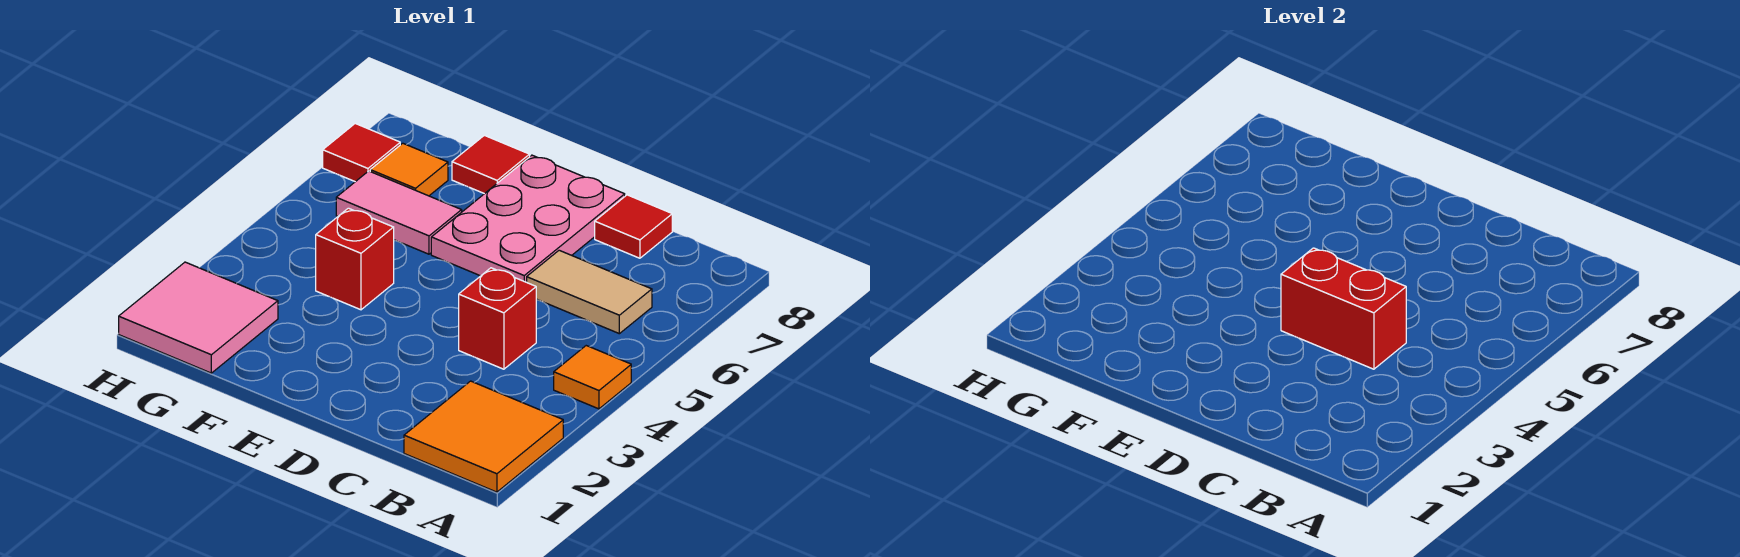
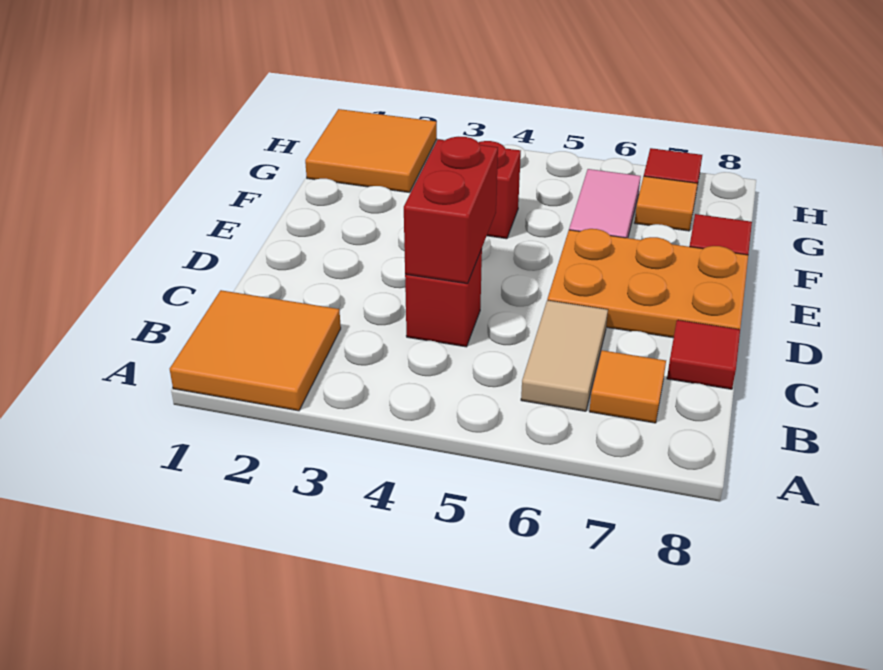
orange 1x1 tile [554,346,631,409] -> orange 1x1 tile moved to [589,350,666,423]
pink 2x3 plate [431,155,625,282] -> orange 2x3 plate [547,229,748,338]
pink 2x2 tile [119,262,278,373] -> orange 2x2 tile [305,109,437,193]

